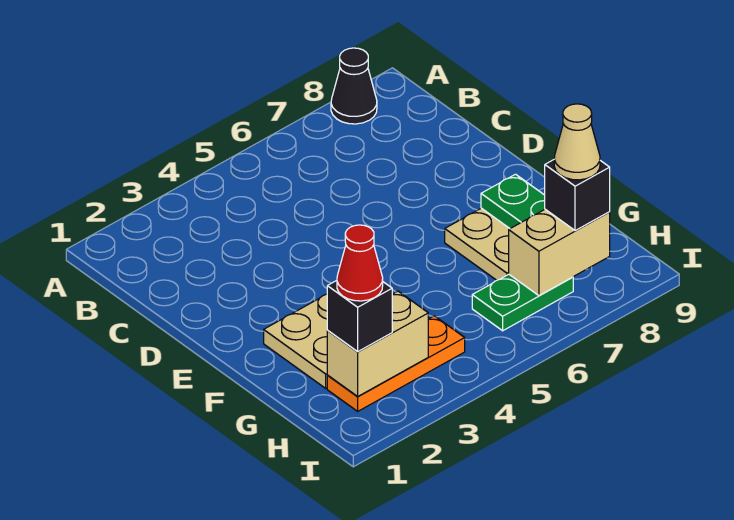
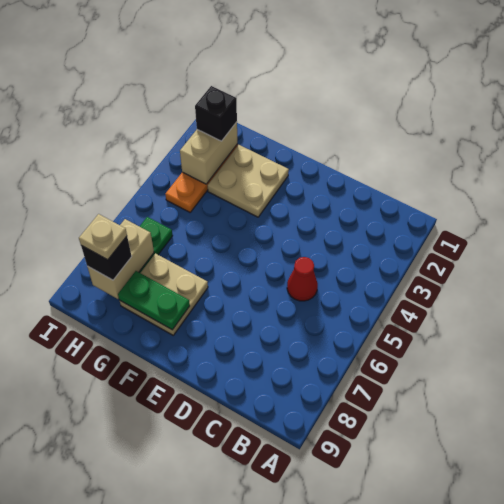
black 1x1 cone [331,48,377,124] -> none
red 1x1 cone [337,225,383,301] -> red 1x1 cone moved to [287,257,318,301]
tan 1x1 cone [554,104,600,180] -> tan 1x1 plate [79,214,127,260]

